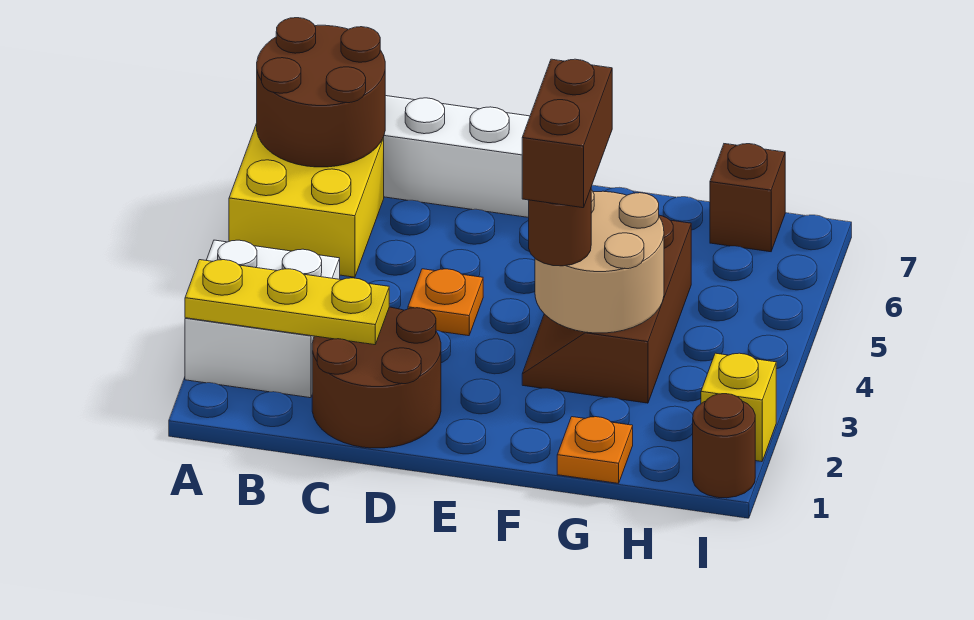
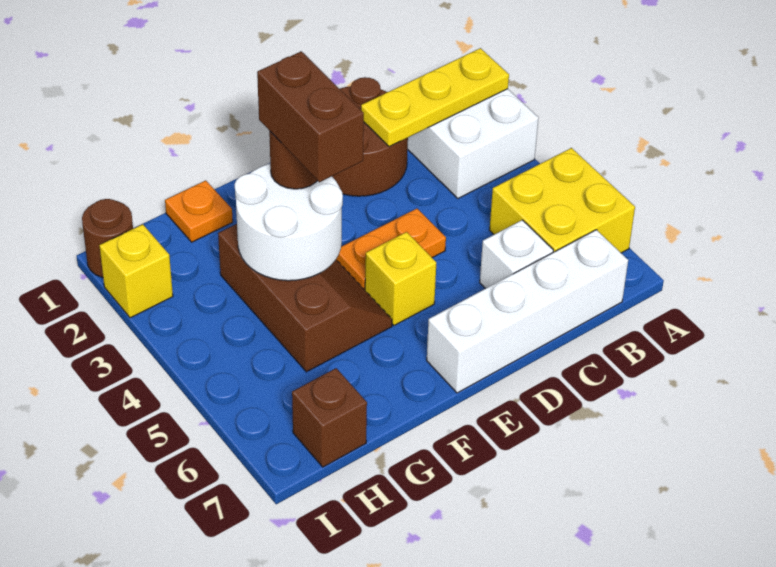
brown 2x2 round brick [257,18,385,167] -> none
none -> white 1x1 brick [480,220,553,289]
orange 1x1 plate [408,269,483,336] -> orange 1x2 plate [336,209,446,290]
none -> yellow 1x1 brick [365,232,436,325]
tan 2x2 round brick [535,190,664,333] -> white 2x2 round brick [235,164,343,281]

